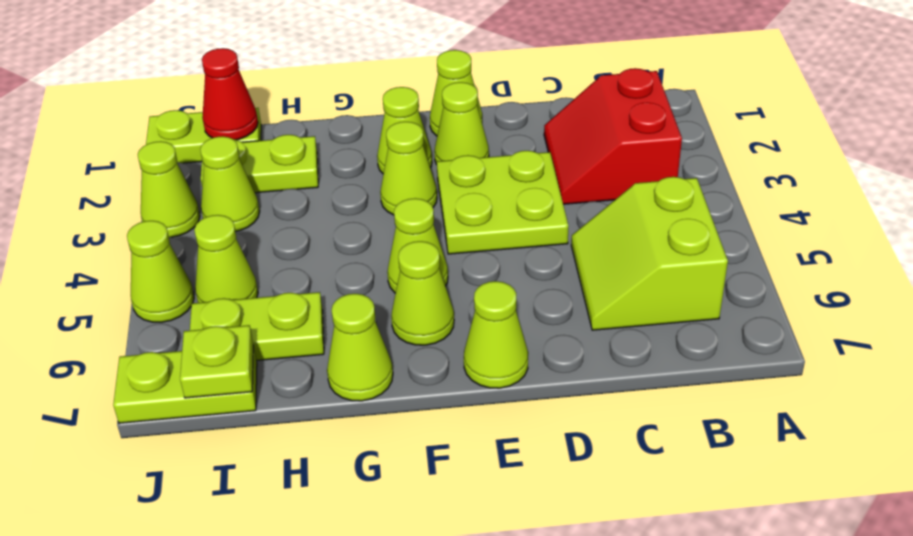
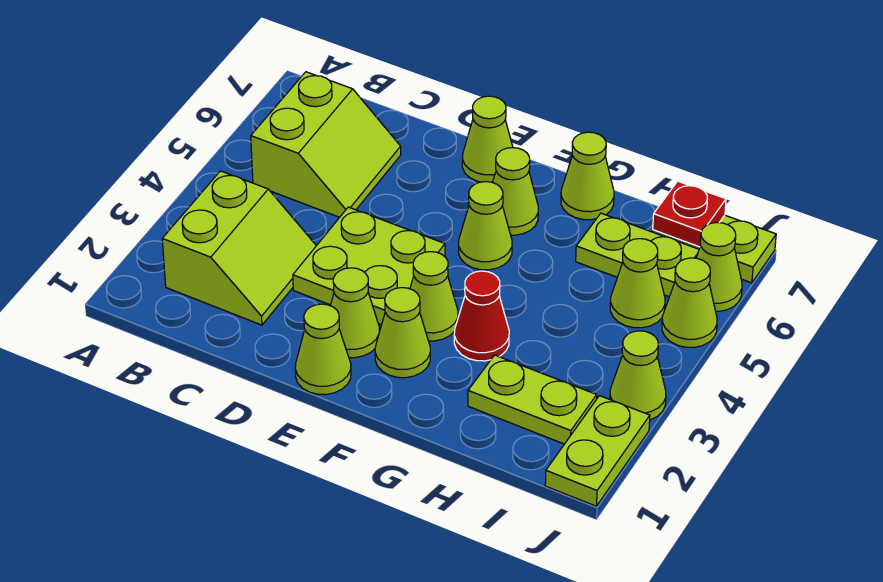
red 2x2 slope [544,68,682,204] -> lime 2x2 slope [162,171,316,325]
lime 1x2 plate [146,108,261,163] -> lime 1x2 plate turned to [545,396,650,506]
red 1x1 cone [202,48,258,140] -> red 1x1 cone moved to [454,271,509,361]
lime 1x1 cone [200,136,260,232] -> lime 1x1 cone moved to [696,223,742,311]
lime 1x1 plate [180,325,253,398] -> red 1x1 plate [653,181,726,247]

